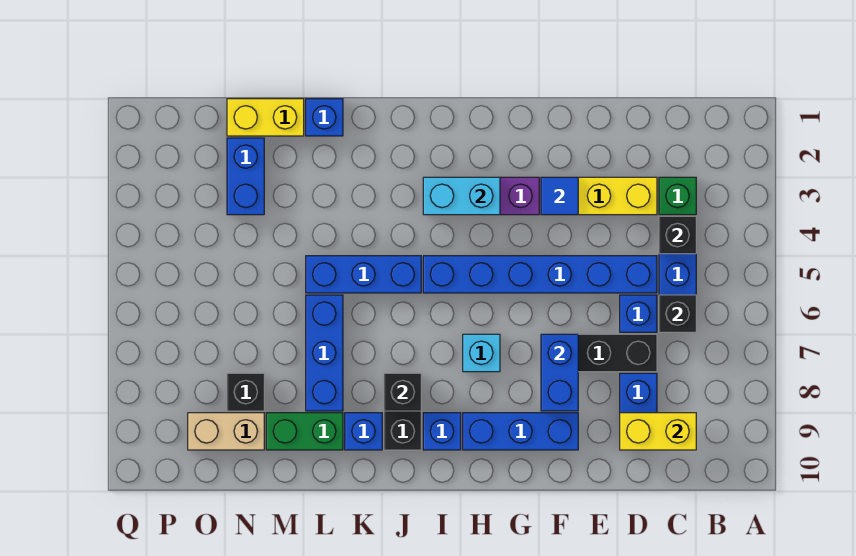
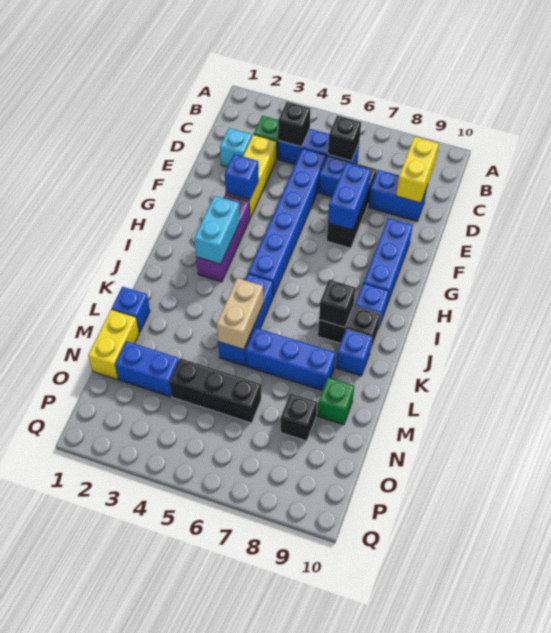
blue 1x1 tile [541,177,578,215] -> blue 1x1 brick [225,154,259,200]
blue 1x2 brick [541,334,578,411] -> blue 1x2 brick turned to [328,163,371,230]
cyan 1x1 brick [463,334,500,372] -> cyan 1x1 brick moved to [220,128,252,167]
green 1x2 brick [266,413,343,450] -> green 1x1 brick [318,378,354,425]
none -> black 1x3 brick [169,358,261,423]
tan 1x2 brick [188,413,264,450] -> tan 1x2 brick moved to [217,278,263,349]

